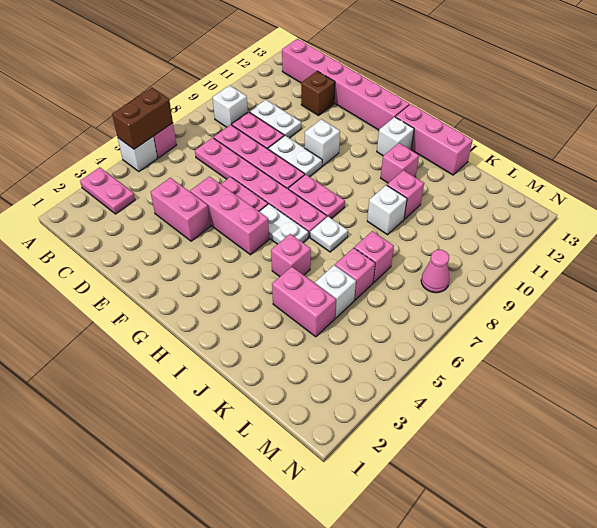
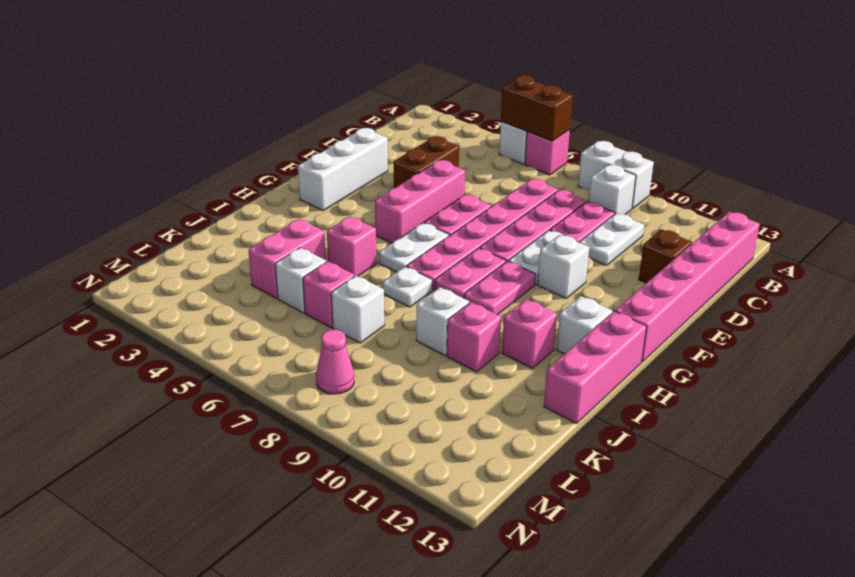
pink 1x2 plate [80,167,135,214] -> pink 1x2 plate moved to [464,261,536,315]
none -> white 1x2 brick [578,141,654,209]
pink 1x2 brick [151,178,210,241] -> brown 1x2 brick [394,136,459,188]
none -> white 1x3 brick [298,128,388,211]
pink 1x1 brick [354,231,394,283] -> white 1x1 brick [331,276,384,343]

